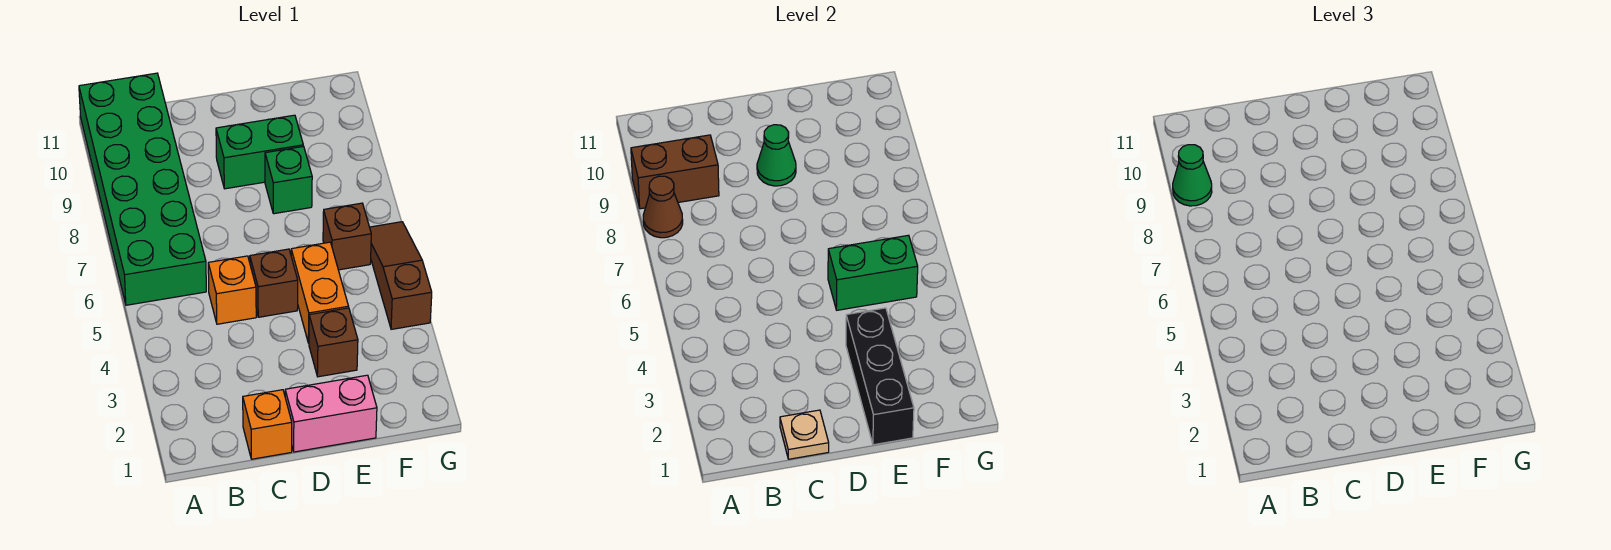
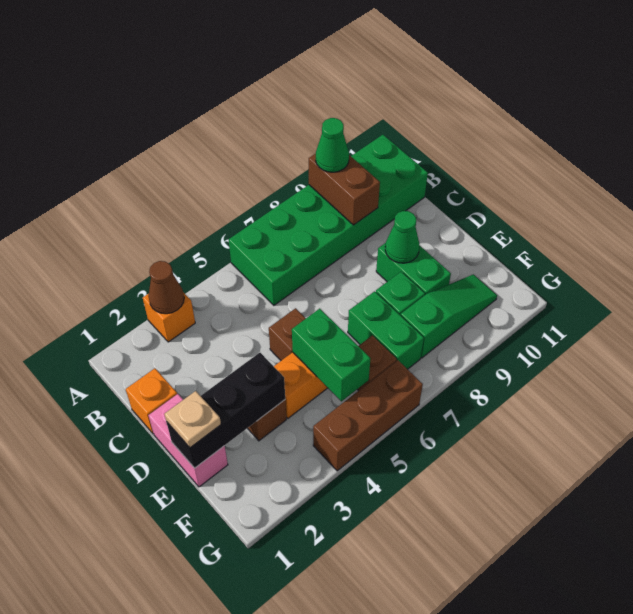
brown 1x1 cone [643,176,683,238] -> brown 1x1 cone moved to [148,261,184,314]
tan 1x1 plate [780,410,829,459] -> tan 1x1 plate moved to [164,391,221,448]
orange 1x1 brick [208,256,256,324] -> orange 1x1 brick moved to [143,292,195,342]
none -> green 1x2 brick [348,291,424,369]
none -> green 1x3 slope [401,274,497,358]
brown 1x3 slope [370,222,432,329] -> brown 1x3 brick [313,360,423,471]

